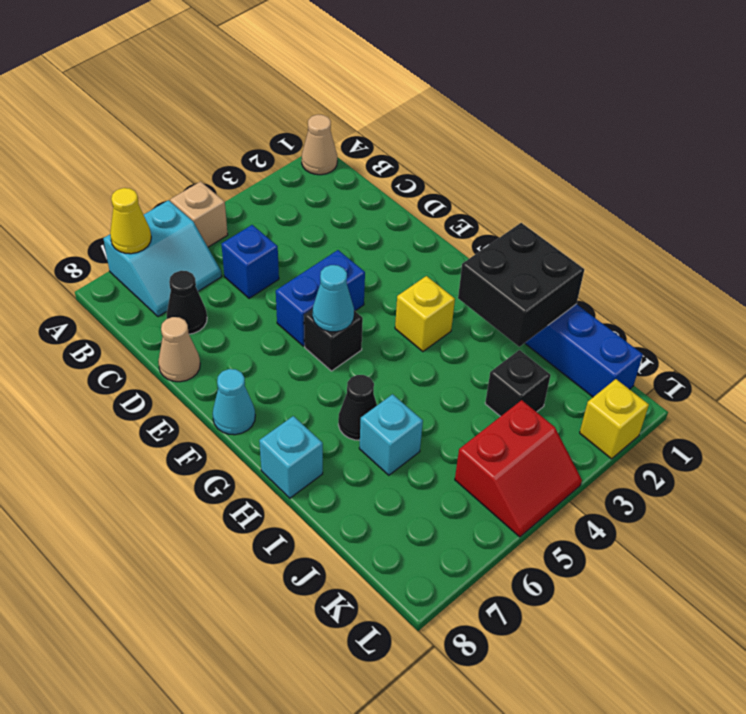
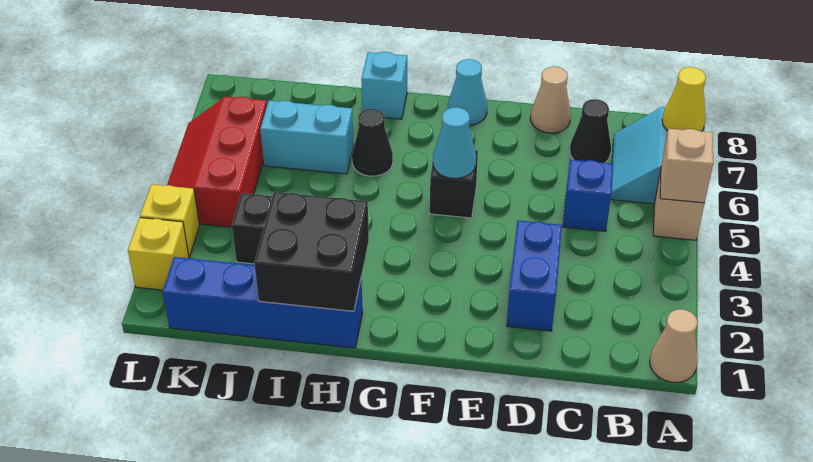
none -> tan 1x1 brick [660,128,713,203]
blue 1x2 brick [276,250,365,346] -> blue 1x2 brick moved to [507,221,562,331]
yellow 1x1 brick [395,276,455,352] -> yellow 1x1 brick moved to [140,184,200,257]
cyan 1x1 brick [359,394,423,475] -> cyan 1x2 brick [260,101,354,174]
red 2x2 slope [455,400,582,537] -> red 2x3 slope [167,97,267,227]

